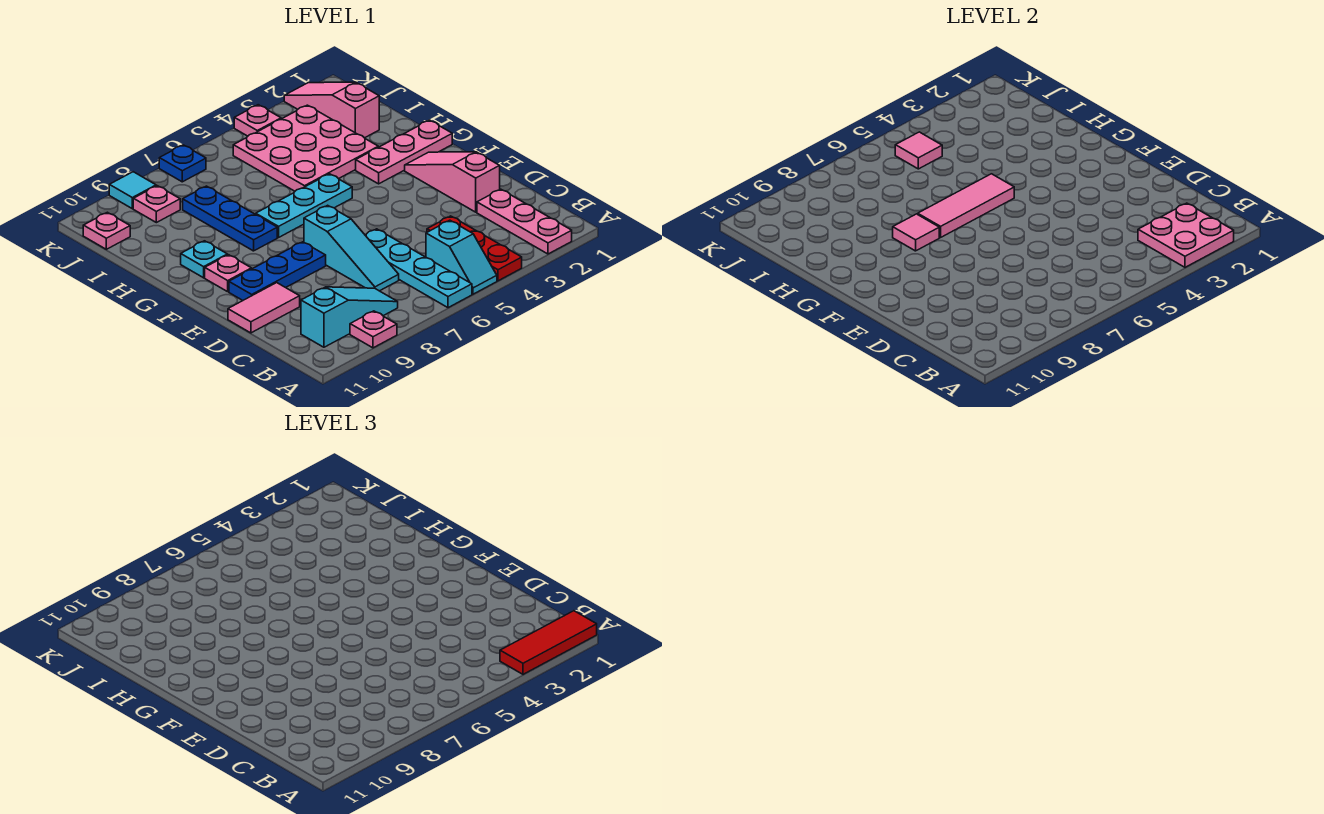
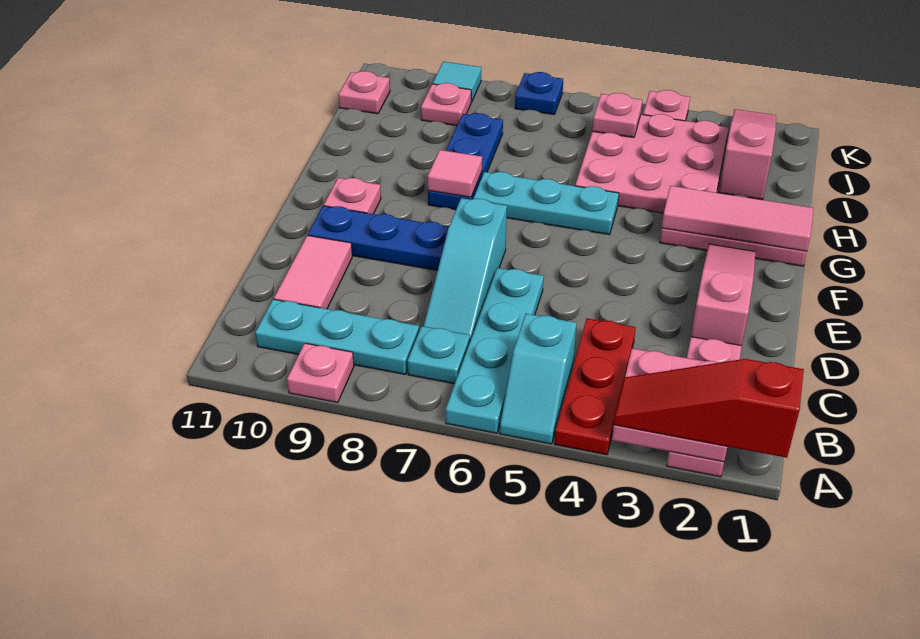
red 1x3 tile [500,611,597,674] -> red 1x3 slope [614,359,804,458]
cyan 1x3 slope [301,287,398,347] -> cyan 1x3 plate [255,299,419,374]
pink 1x2 tile [228,283,300,333] -> pink 1x2 tile turned to [274,235,352,309]
pink 1x3 tile [918,174,1014,237] -> pink 1x3 tile moved to [662,186,813,251]
cyan 1x1 plate [181,241,227,278] -> cyan 1x1 plate moved to [407,326,470,384]
pink 1x1 tile [895,132,942,169] -> pink 1x1 plate [592,93,642,138]

